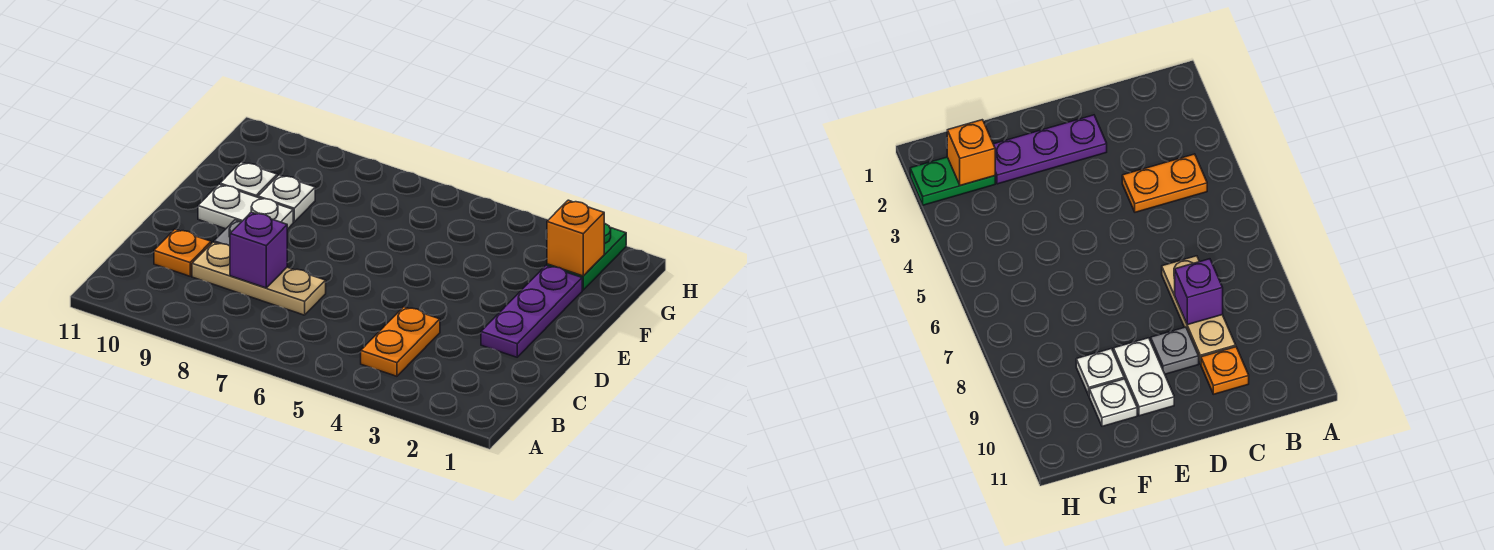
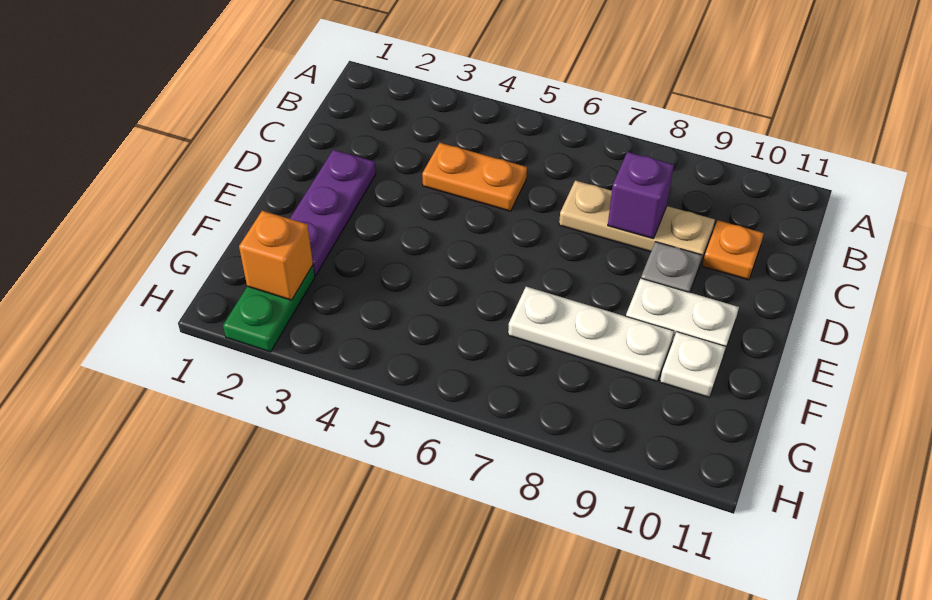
orange 1x2 plate [361,307,440,376] -> orange 1x2 plate turned to [422,143,527,211]
white 1x1 plate [258,175,315,222] -> white 1x3 plate [508,287,674,381]

